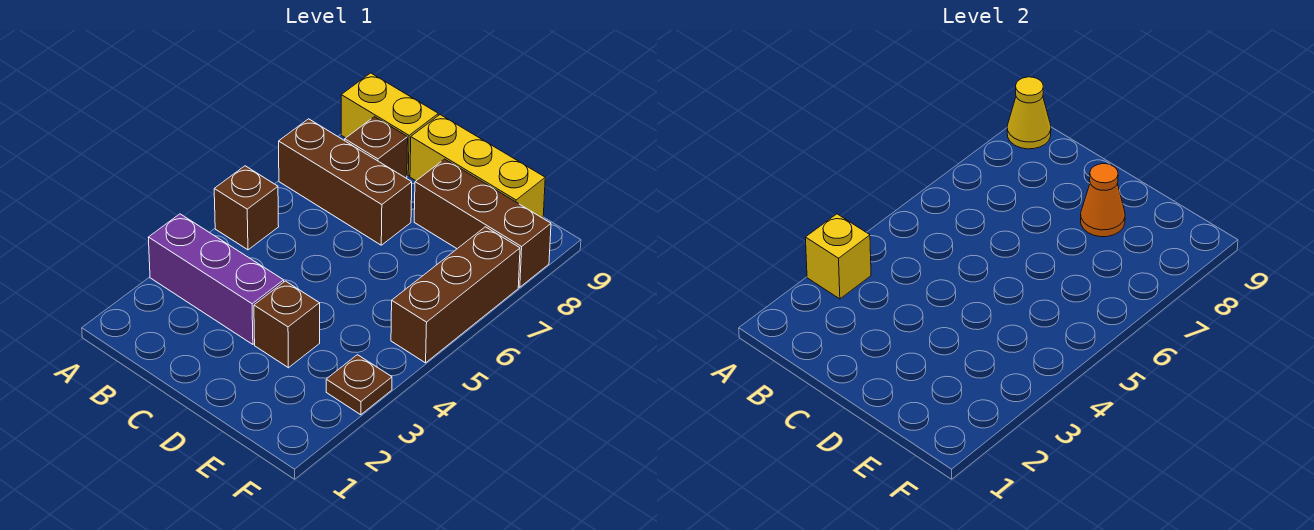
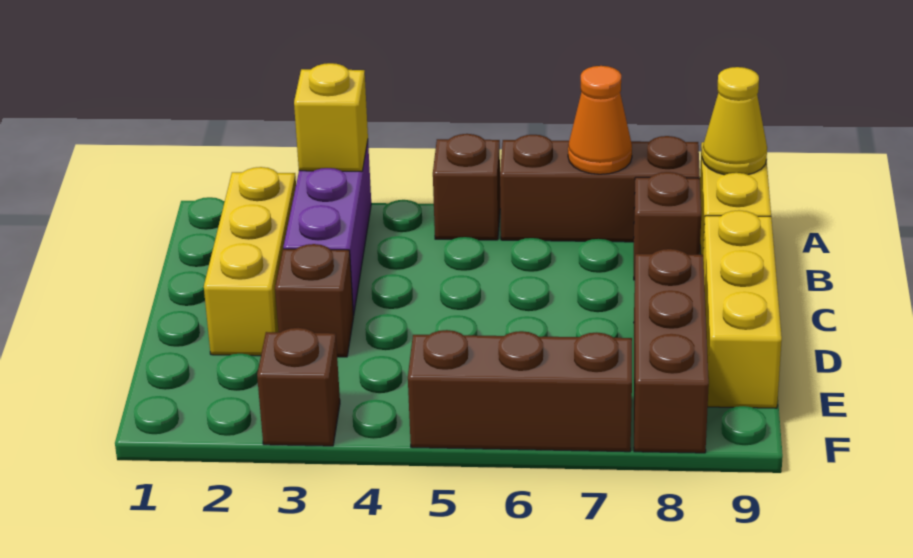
brown 1x3 brick [279,119,412,245] -> brown 1x3 brick turned to [500,135,700,242]
none -> yellow 1x3 brick [204,167,296,356]
orange 1x1 cone [1081,164,1125,237] -> orange 1x1 cone moved to [568,66,632,174]
brown 1x1 plate [326,355,392,415] -> brown 1x1 brick [257,328,340,446]

